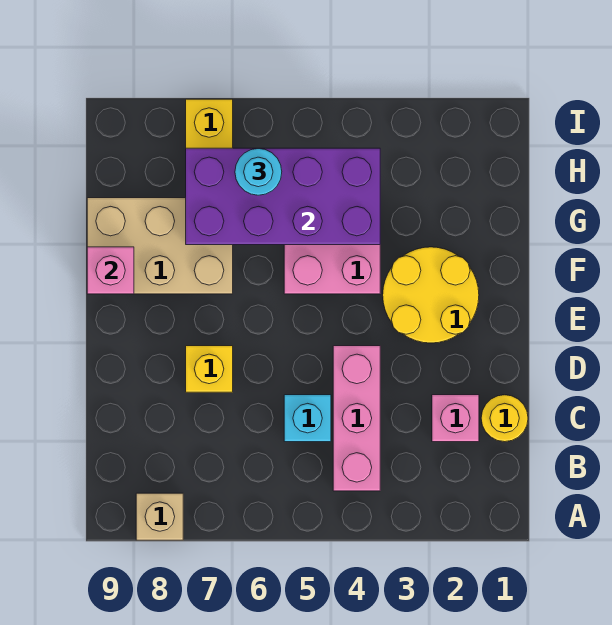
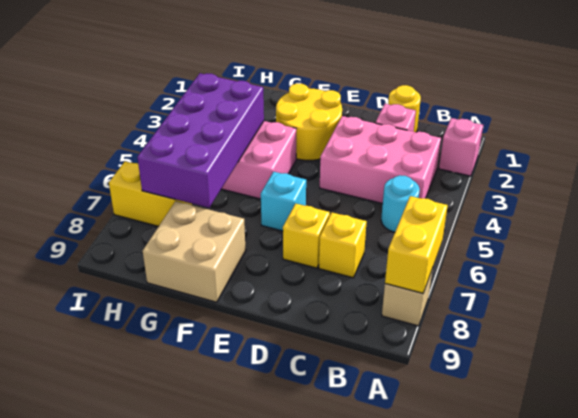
none -> yellow 1x2 brick [385,196,448,293]
pink 1x3 brick [333,346,380,491] -> pink 2x3 brick [320,116,441,204]
cyan 1x1 brick [284,395,331,442] -> cyan 1x1 brick moved to [261,172,306,231]
none -> yellow 1x1 brick [319,213,367,278]
tan 2x3 brick [87,198,233,294] -> tan 2x2 brick [143,201,246,302]
pink 1x1 brick [87,247,134,294] -> pink 1x1 brick moved to [439,118,483,176]
cyan 1x1 round brick [235,148,282,195] -> cyan 1x1 round brick moved to [381,175,420,232]

